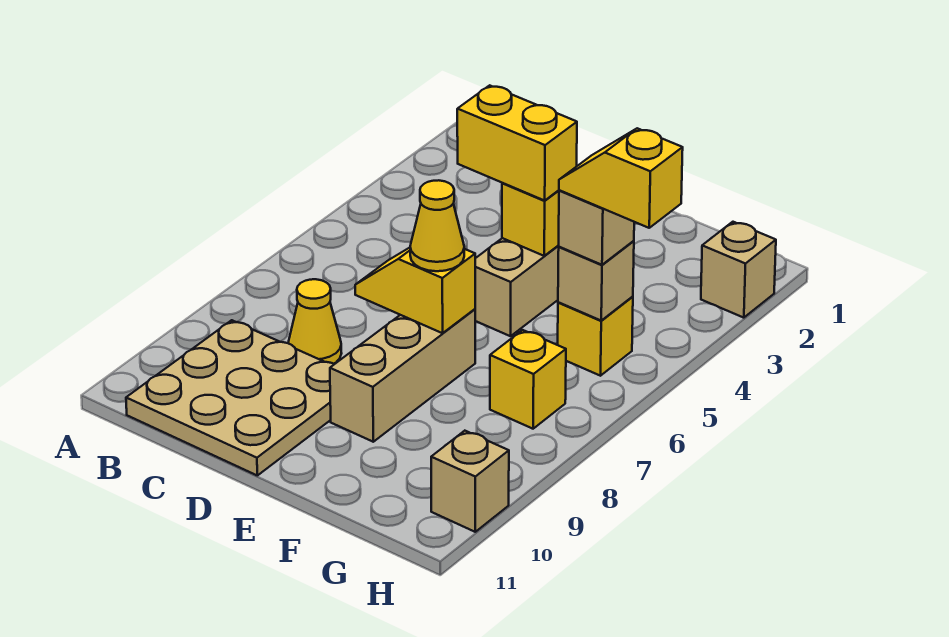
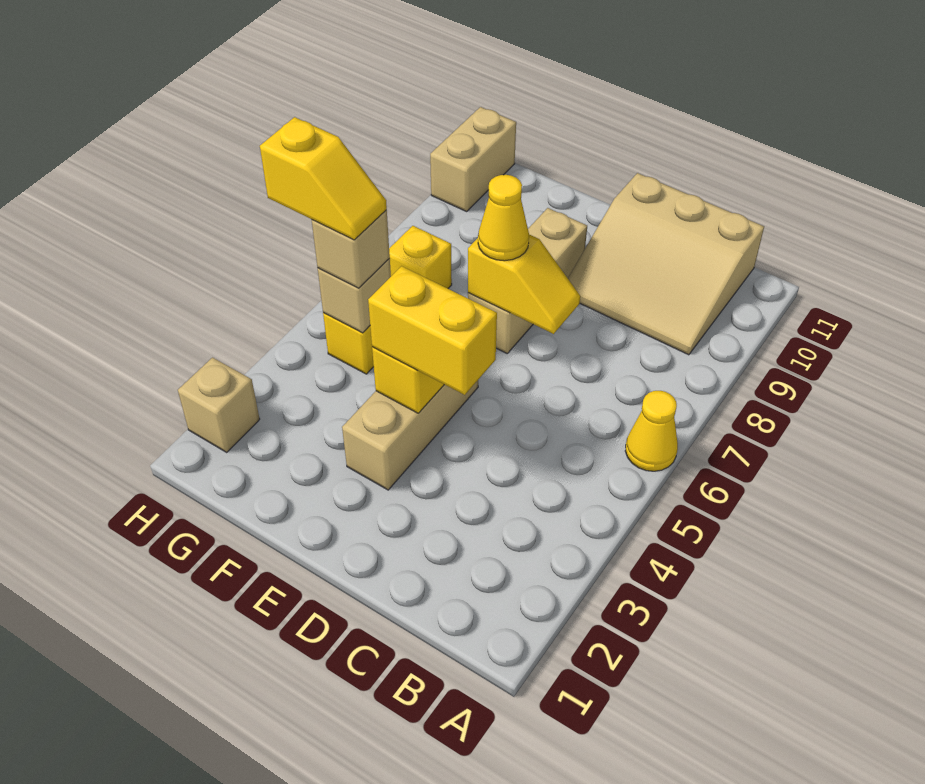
tan 3x3 plate [126,320,334,475] -> tan 3x3 slope [568,173,764,355]
yellow 1x1 cone [288,279,342,364] -> yellow 1x1 cone moved to [625,391,678,471]
tan 1x1 brick [431,431,509,532] -> tan 1x2 brick [430,107,516,212]

